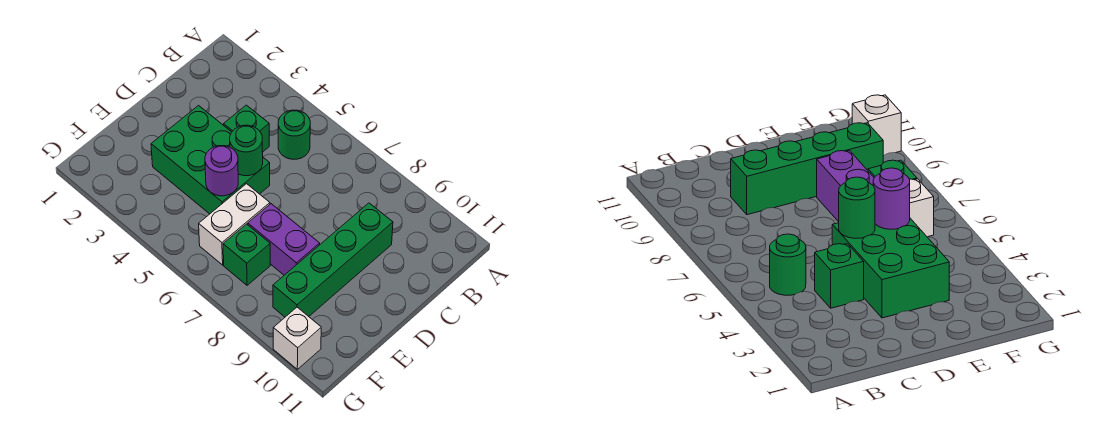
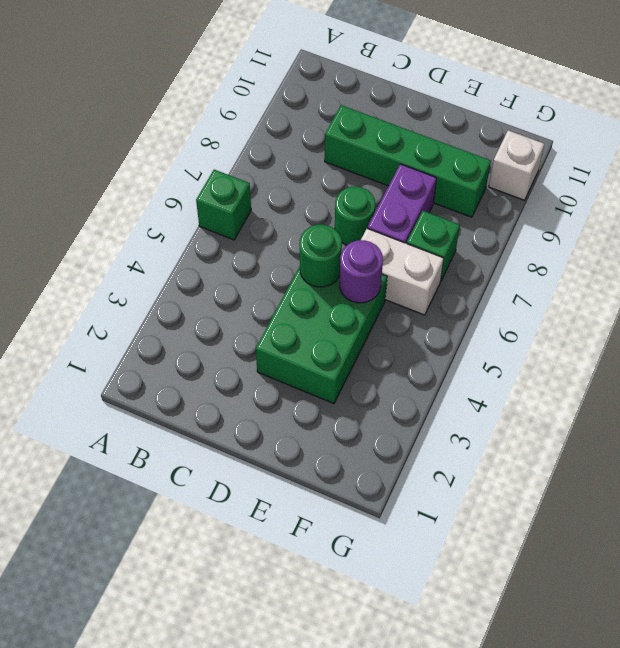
green 1x1 round brick [278,110,310,159] -> green 1x1 round brick moved to [335,187,375,245]
green 1x1 brick [224,105,269,152] -> green 1x1 brick moved to [196,170,251,240]

